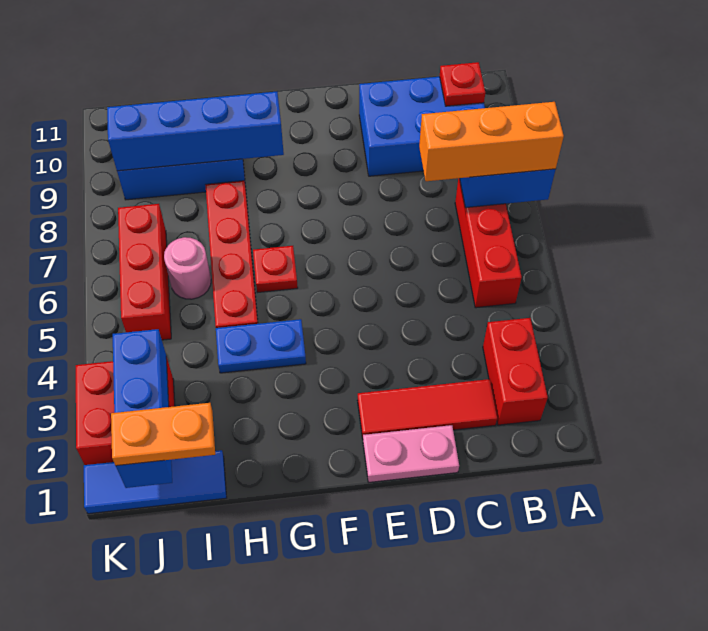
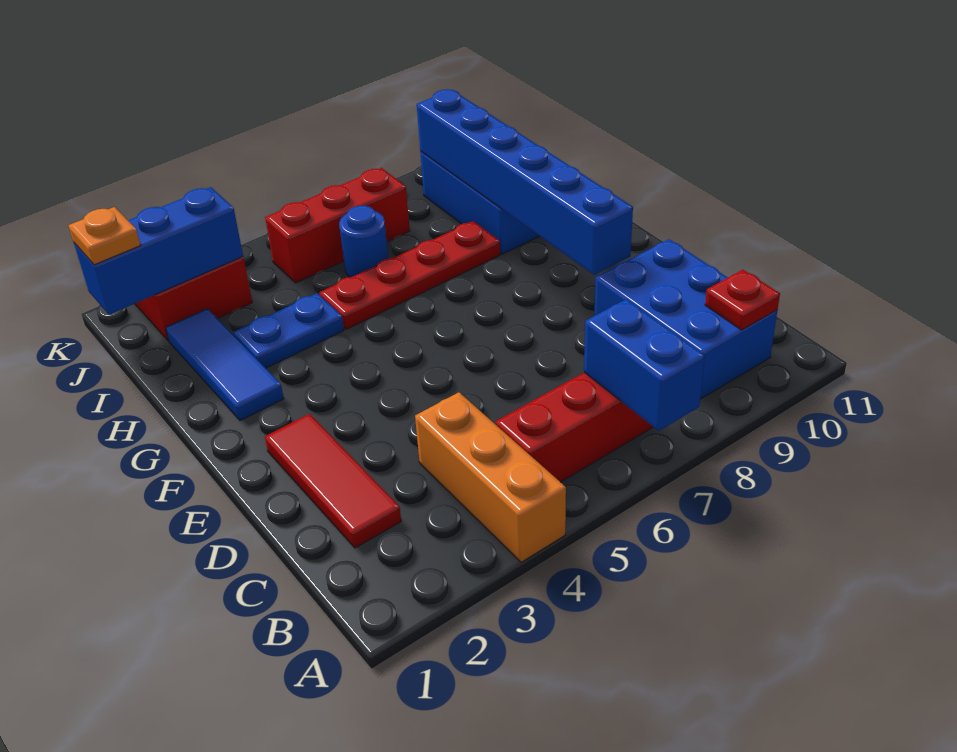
orange 1x3 brick [419,102,564,181] -> orange 1x3 brick moved to [415,392,566,562]
red 1x2 brick [483,318,548,425] -> none
pink 1x2 plate [363,425,459,482] -> none
blue 1x2 plate [216,319,306,373] -> blue 1x2 plate turned to [234,293,344,368]
red 1x1 plate [253,246,298,293] -> none
blue 1x4 brick [107,92,284,171] -> blue 1x6 brick [417,89,633,275]
blue 1x3 tile [84,450,227,514] -> blue 1x3 tile moved to [166,309,284,421]
orange 1x2 plate [111,403,215,466] -> orange 1x1 plate [69,207,140,265]
pink 1x1 round brick [164,237,211,299] -> blue 1x1 round brick [339,206,388,277]

